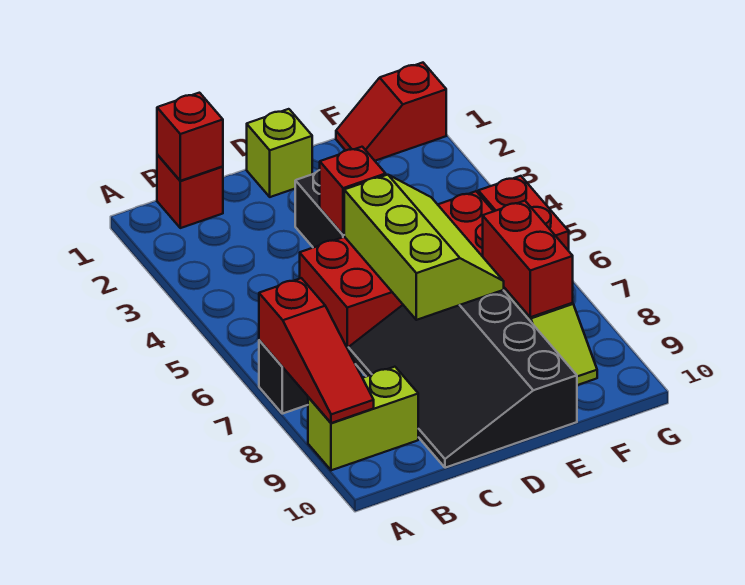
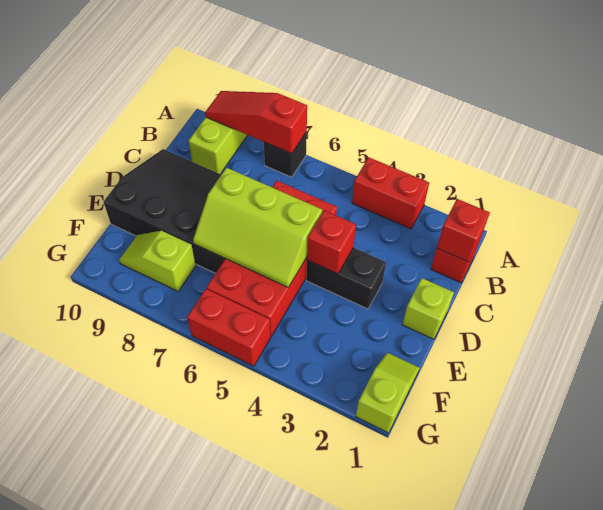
red 1x2 slope [336,63,446,161] -> lime 1x2 slope [356,353,419,433]
red 1x2 brick [483,201,573,317] -> red 1x2 brick moved to [352,157,429,229]

